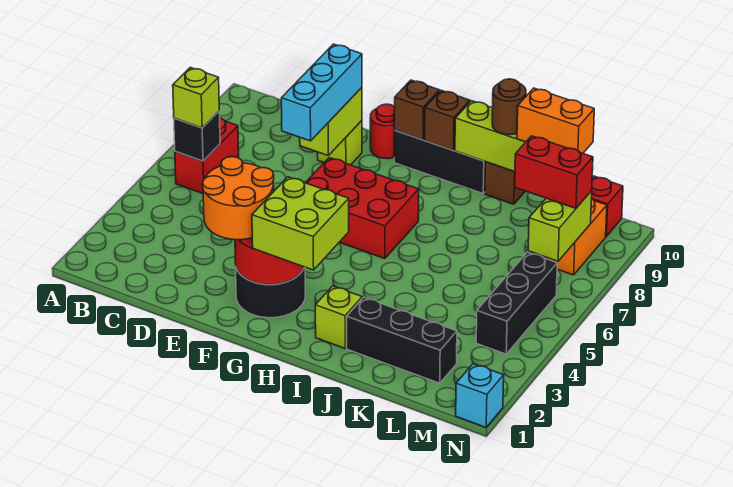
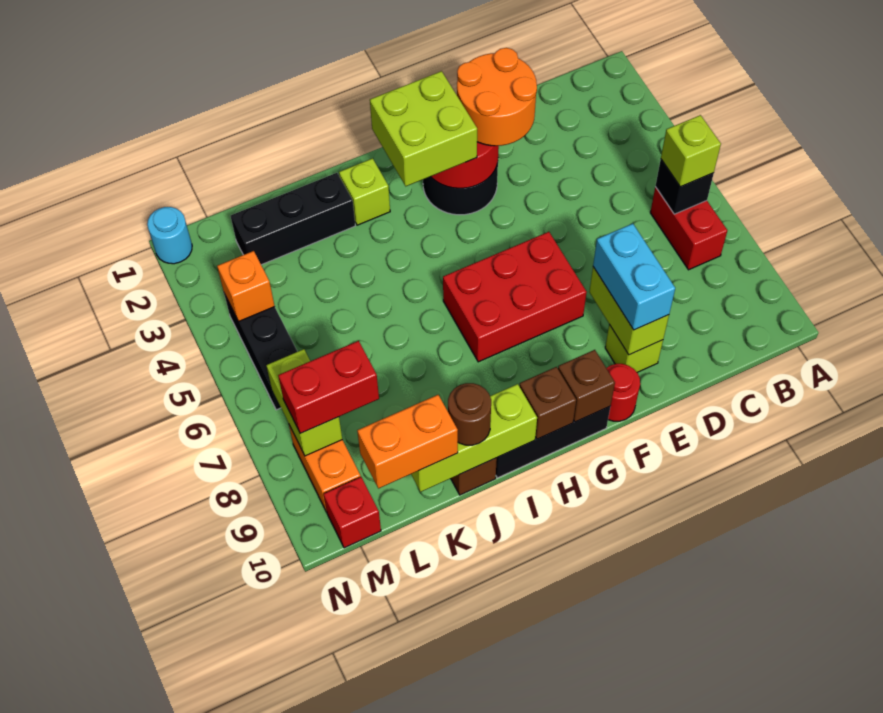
cyan 1x3 brick [281,44,362,141] -> cyan 1x2 brick [593,224,675,330]
none -> orange 1x1 brick [217,251,275,322]
cyan 1x1 brick [456,364,504,427] -> cyan 1x1 round brick [147,207,192,264]

